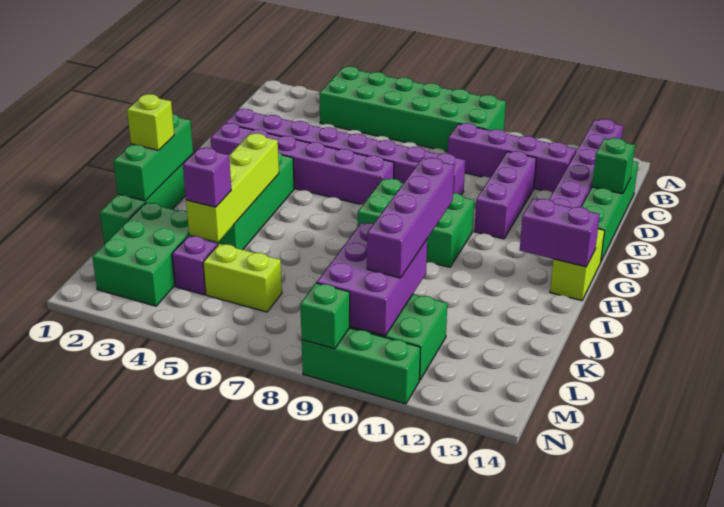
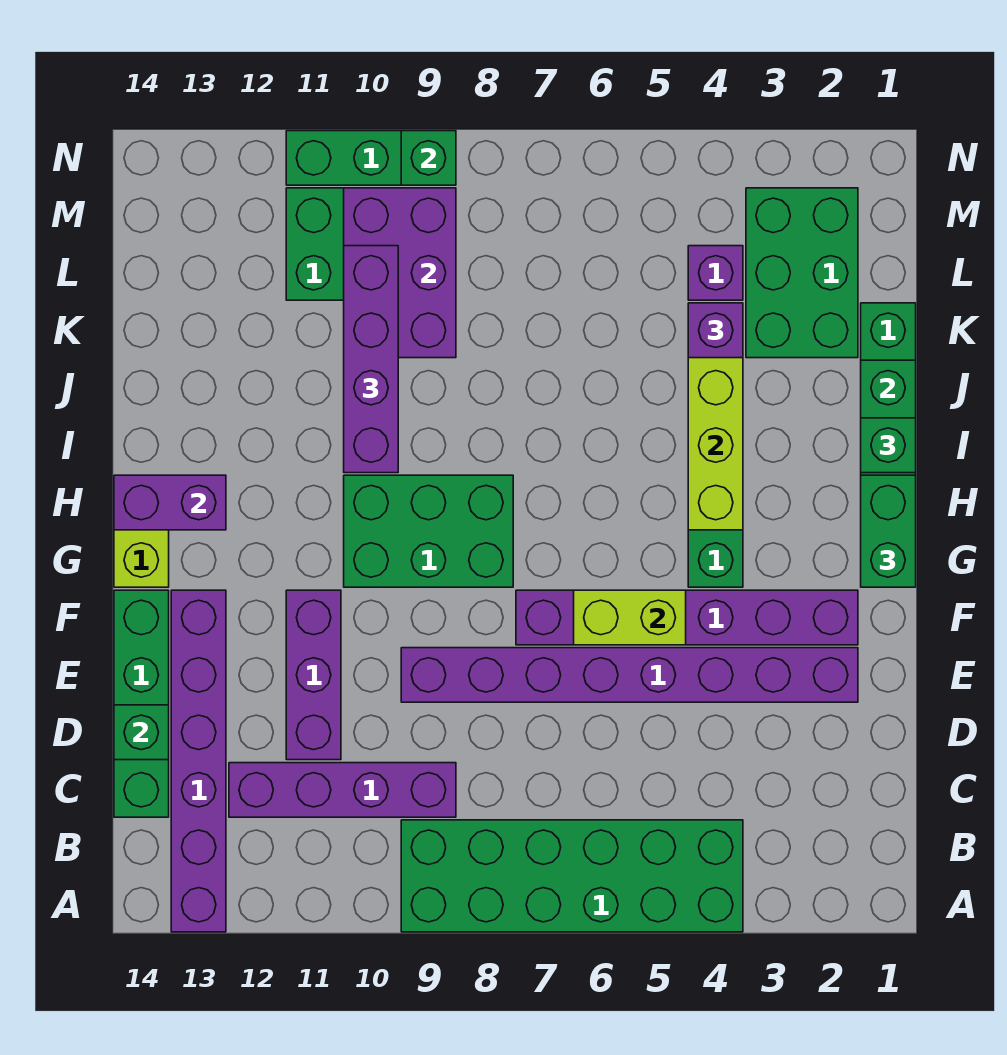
none -> green 1x2 brick [861,475,916,587]
lime 1x1 brick [127,94,174,150] -> green 1x1 brick [861,418,916,473]
lime 1x2 brick [203,244,282,312] -> lime 1x2 brick moved to [574,590,686,645]

